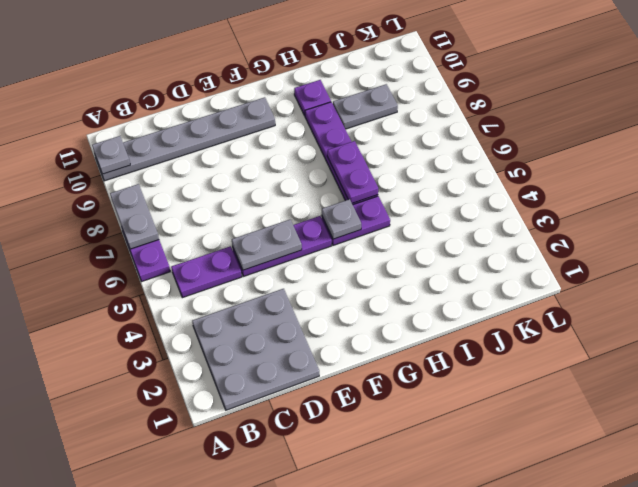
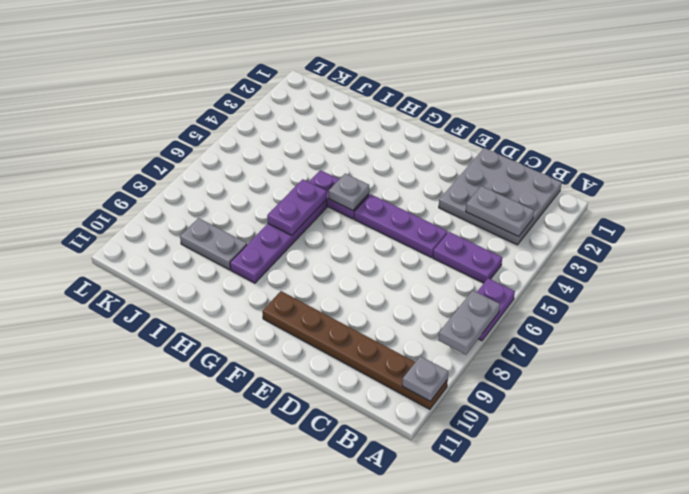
grey 1x6 plate [95,97,275,181] -> brown 1x6 plate [262,291,448,409]
grey 1x2 plate [232,220,302,270] -> grey 1x2 plate moved to [466,186,534,237]
purple 1x1 plate [294,80,331,116] -> none

